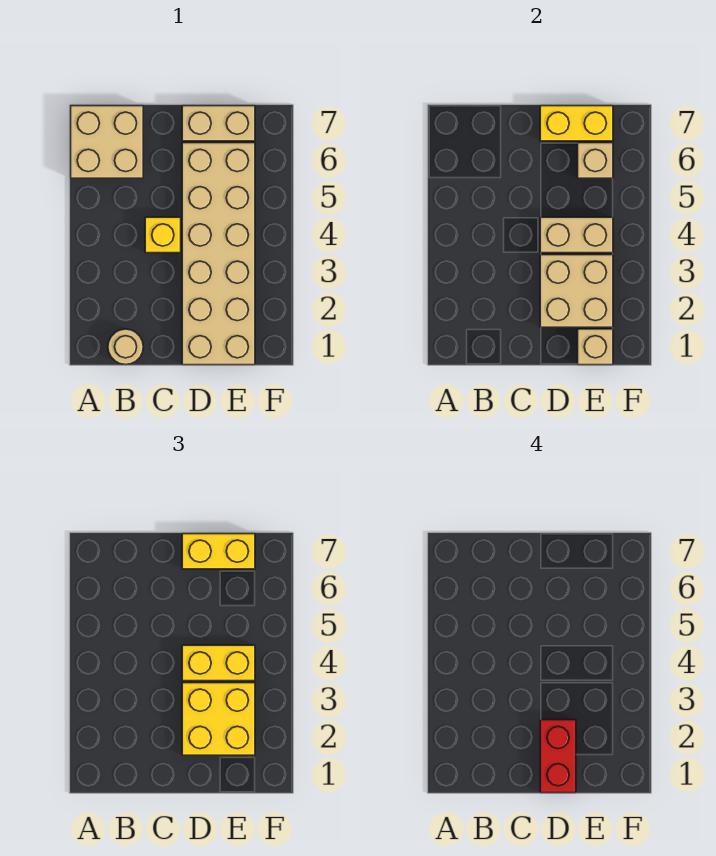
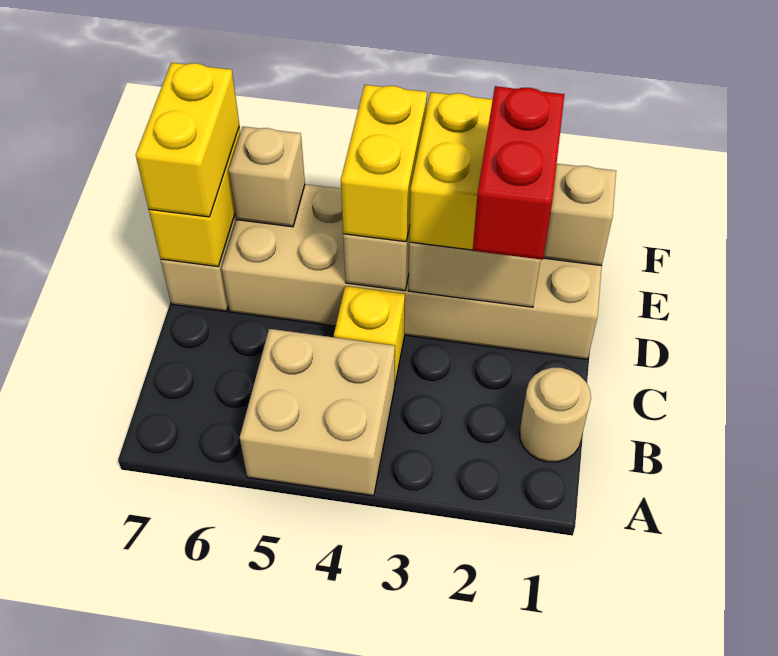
tan 2x2 brick [71,106,143,178] -> tan 2x2 brick moved to [240,329,395,496]
red 1x2 brick [540,720,576,793] -> red 1x2 brick turned to [473,86,565,260]

